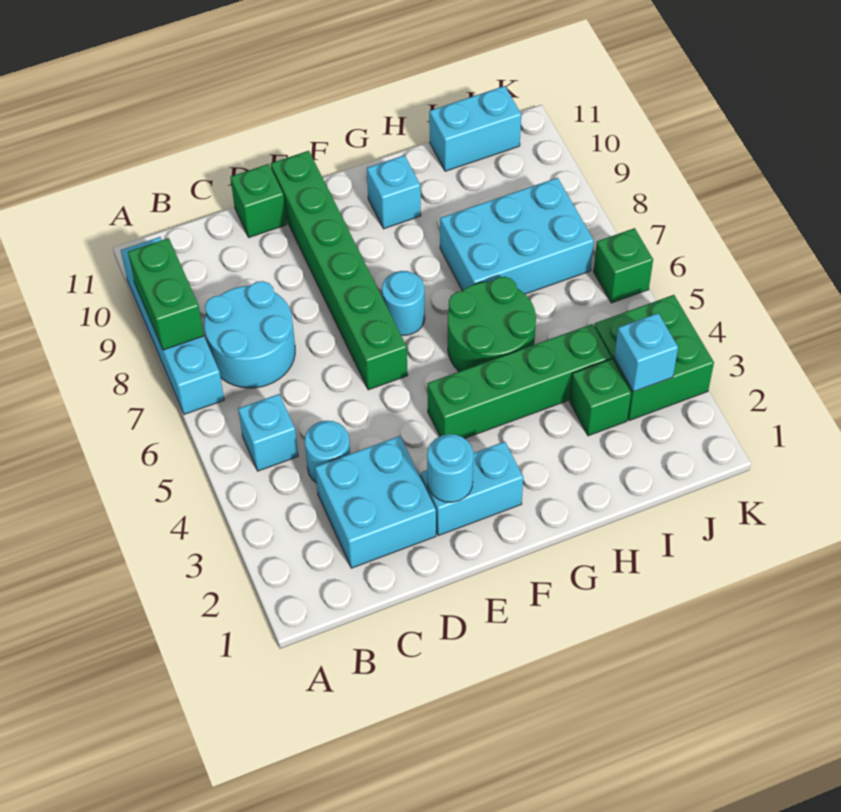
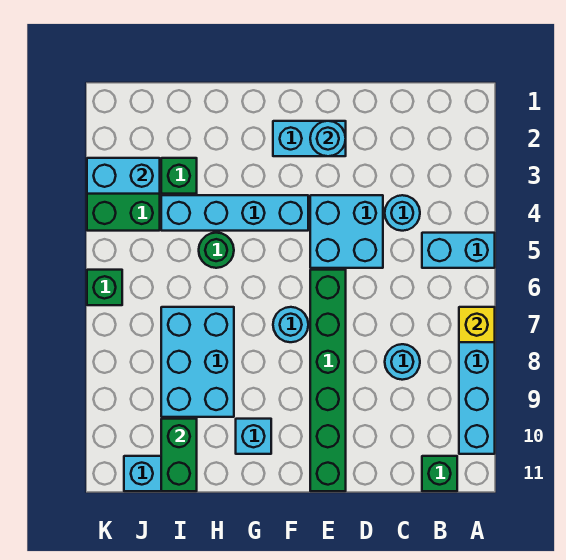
none -> yellow 1x1 brick [459,307,495,342]
green 1x2 brick [128,238,204,350] -> green 1x2 brick moved to [161,419,197,491]
cyan 1x1 brick [238,394,298,471] -> cyan 1x2 brick [422,233,495,268]
cyan 2x2 round brick [204,281,295,388] -> cyan 1x1 round brick [385,344,420,380]
cyan 2x2 brick [315,436,436,568] -> cyan 2x2 brick moved to [310,195,383,268]
green 1x1 brick [230,164,287,237] -> green 1x1 brick moved to [422,456,457,491]
green 1x4 brick [427,324,611,439] -> cyan 1x4 brick [161,195,308,231]
green 2x2 round brick [448,277,536,372] -> green 1x1 round brick [199,233,234,268]
cyan 2x3 brick [440,178,594,294] -> cyan 2x3 brick turned to [161,307,234,417]
cyan 1x1 brick [614,313,678,392] -> cyan 1x2 brick [87,158,160,194]

